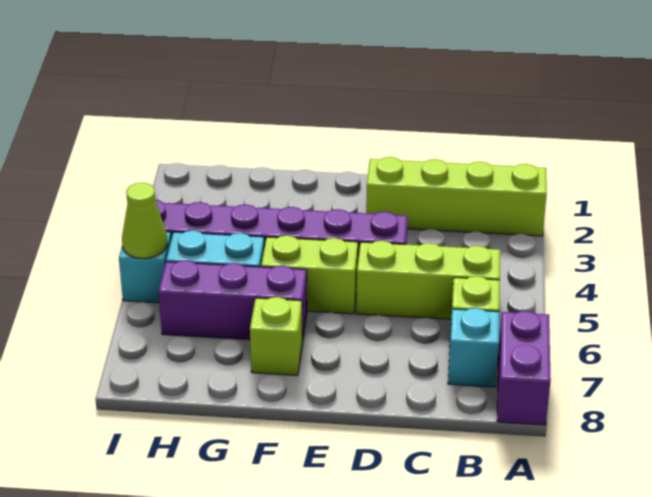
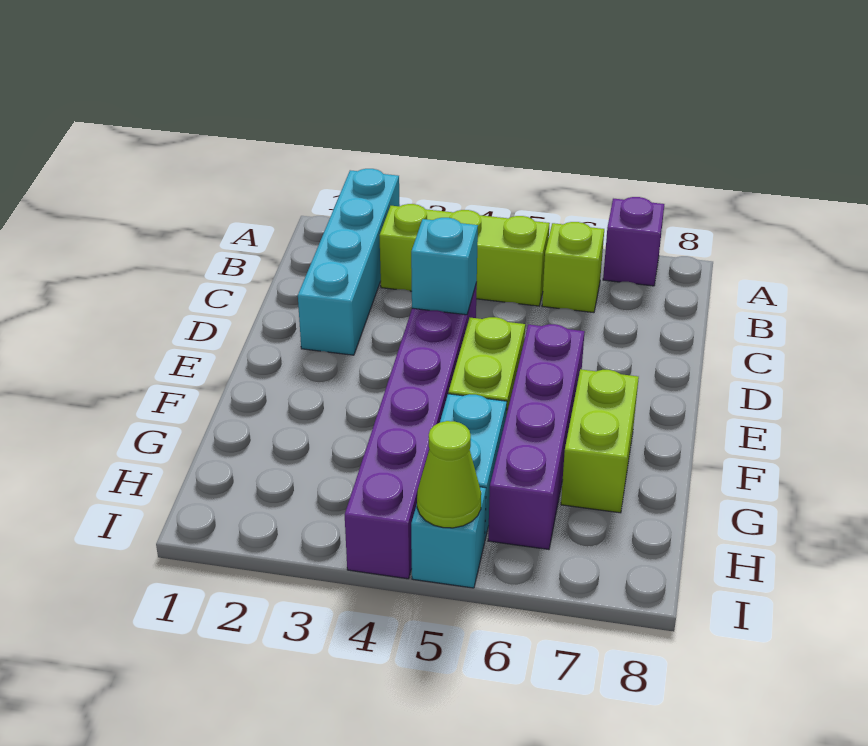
lime 1x4 brick [366,157,547,236] -> cyan 1x4 brick [298,169,400,355]
purple 1x2 brick [497,311,551,425] -> purple 1x1 brick [603,197,664,286]
lime 1x3 brick [356,241,500,319] -> lime 1x3 brick turned to [379,204,550,306]
cyan 1x1 brick [448,308,499,387] -> cyan 1x1 brick moved to [411,218,478,315]
purple 1x3 brick [158,260,307,342] -> purple 1x4 brick [488,324,585,550]
lime 1x1 brick [250,297,302,375] -> lime 1x2 brick [561,369,639,513]

